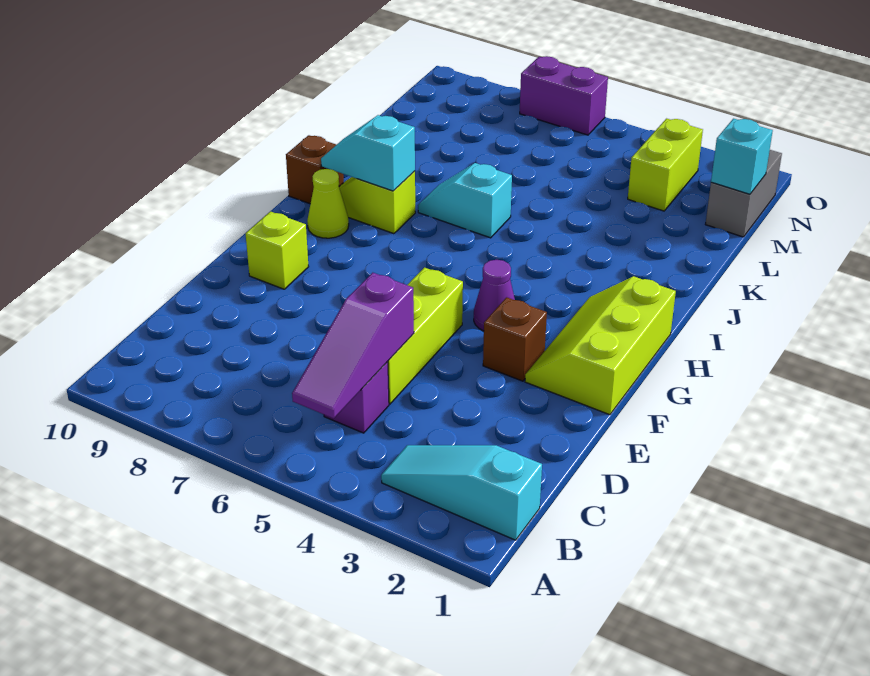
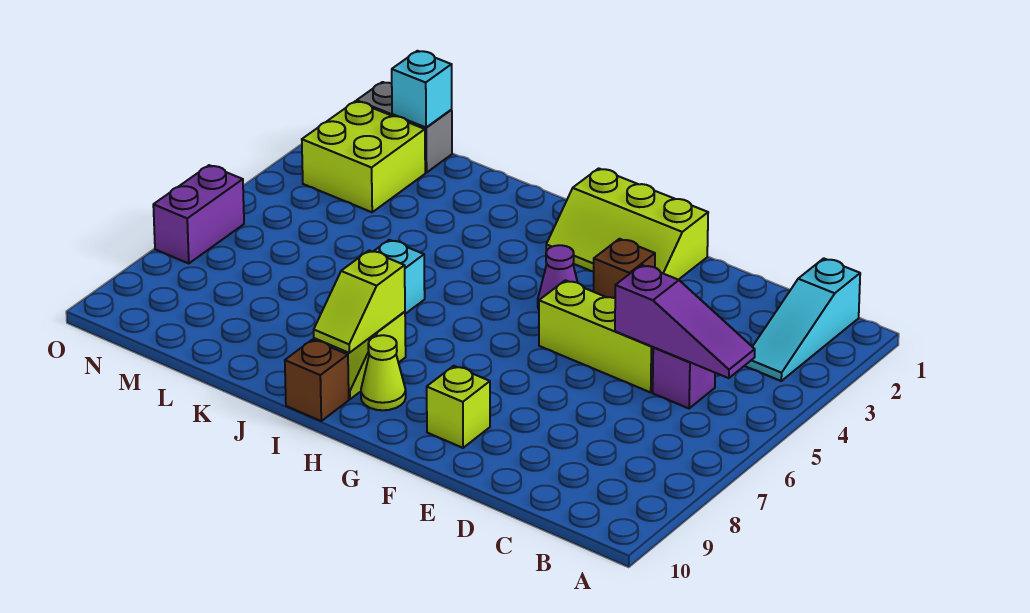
cyan 1x2 slope [321,115,415,191] -> lime 1x2 slope [314,250,405,353]
lime 1x2 brick [628,119,703,211] -> lime 2x2 brick [302,101,425,212]

